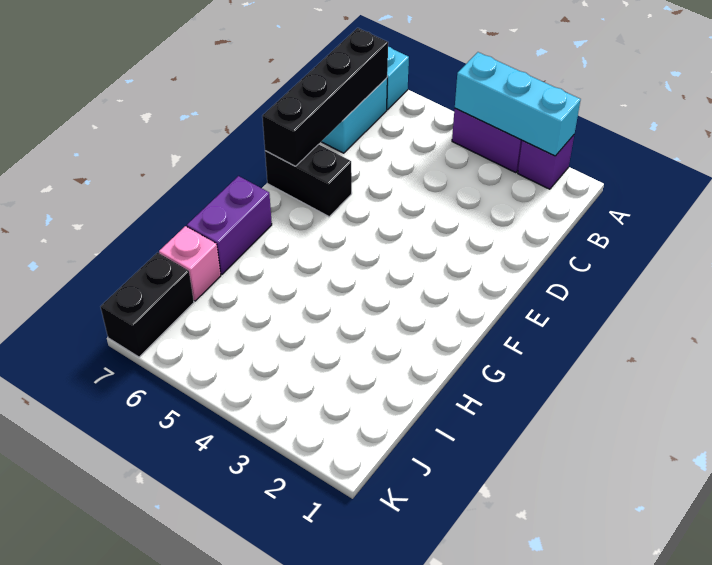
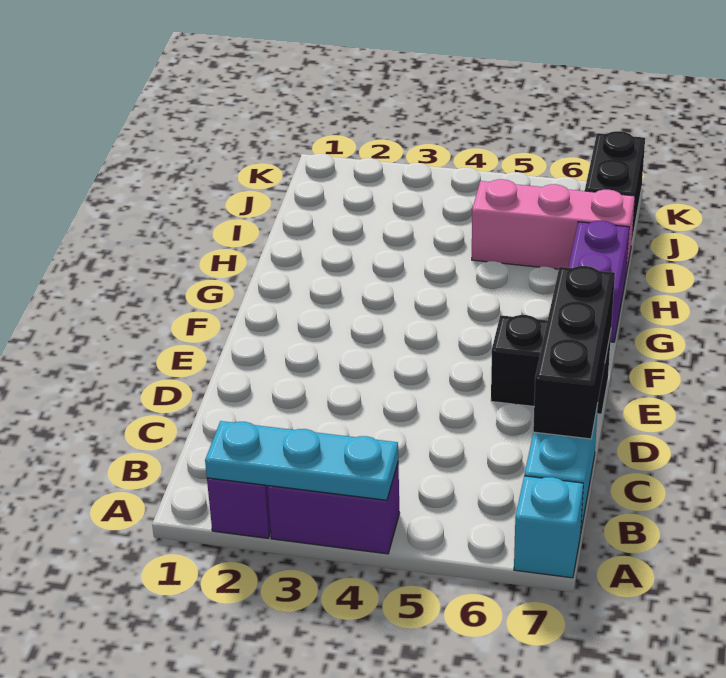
cyan 1x3 brick [455,52,581,156] -> cyan 1x3 plate [205,421,398,500]
black 1x4 brick [262,28,388,166] -> black 1x3 brick [533,266,615,439]
pink 1x1 brick [159,226,221,301] -> pink 1x3 brick [472,179,635,273]

